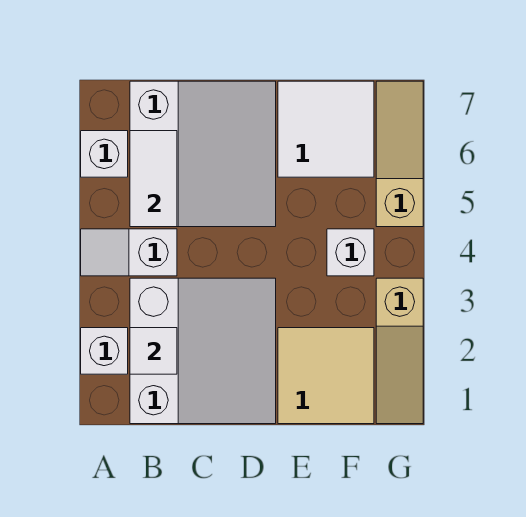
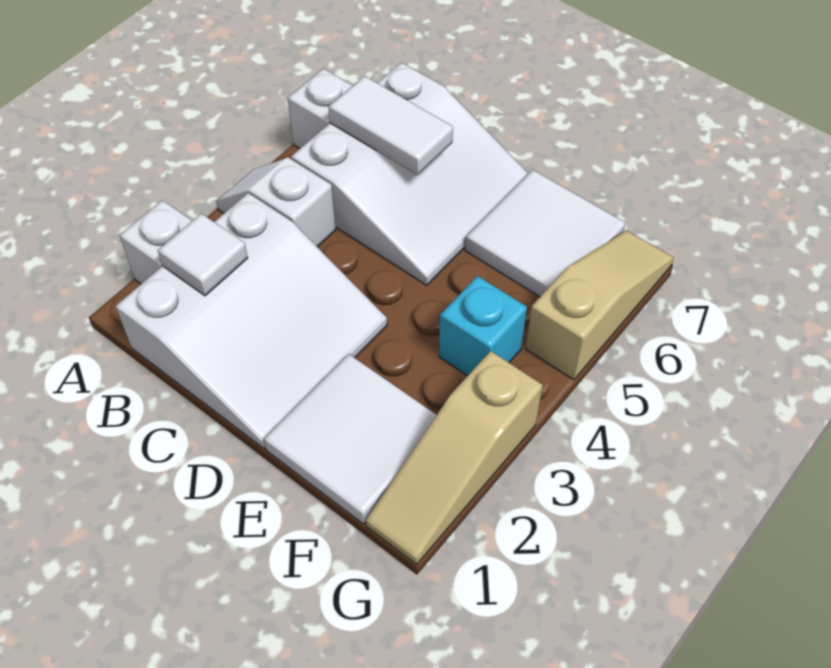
white 1x2 tile [130,131,177,227] -> white 1x2 tile turned to [328,76,453,175]
tan 2x2 tile [278,328,374,424] -> white 2x2 tile [264,354,436,524]
white 1x1 brick [327,229,374,276] -> cyan 1x1 brick [439,276,527,376]

